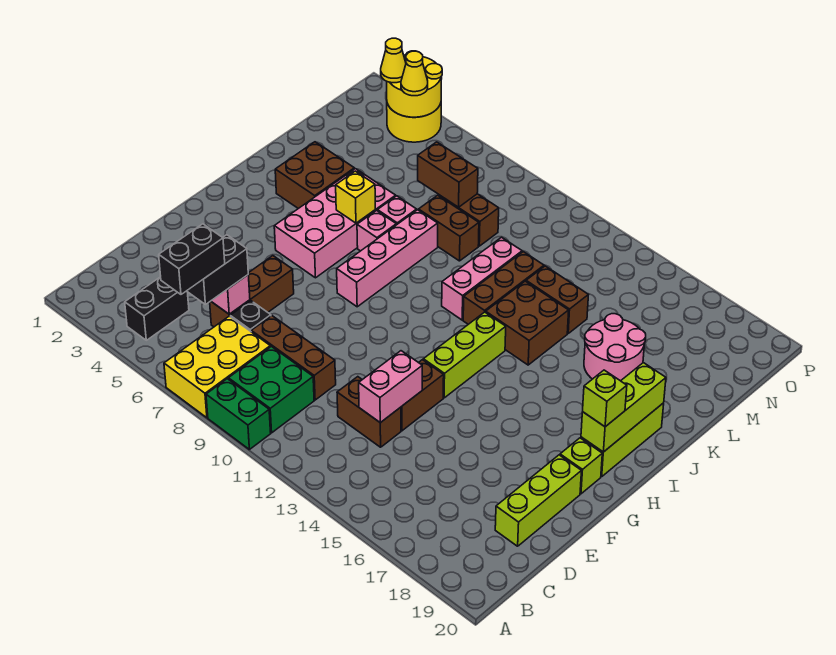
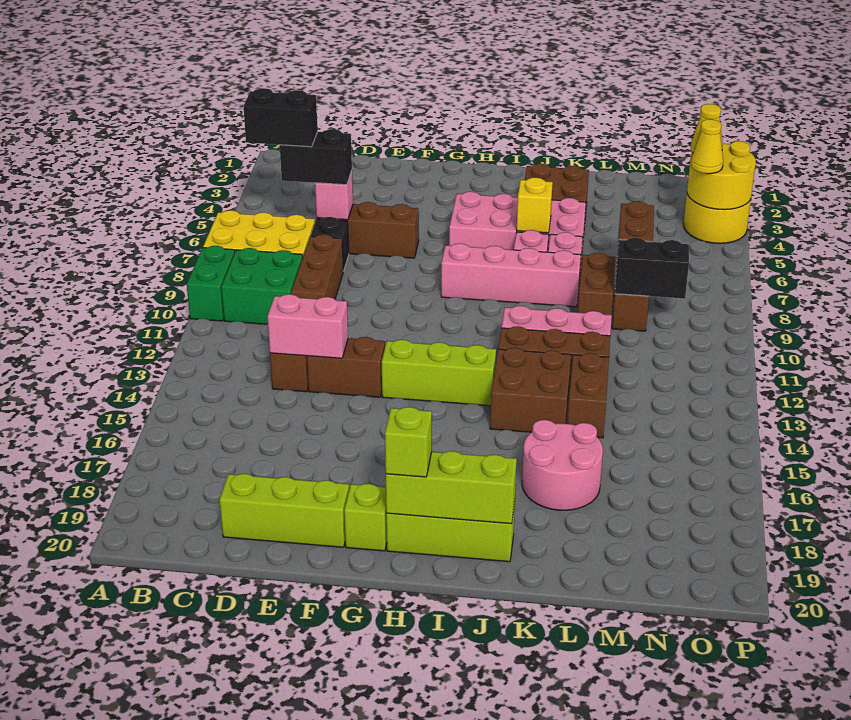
black 1x2 brick [125,277,189,340] -> black 1x2 brick moved to [615,238,689,299]

